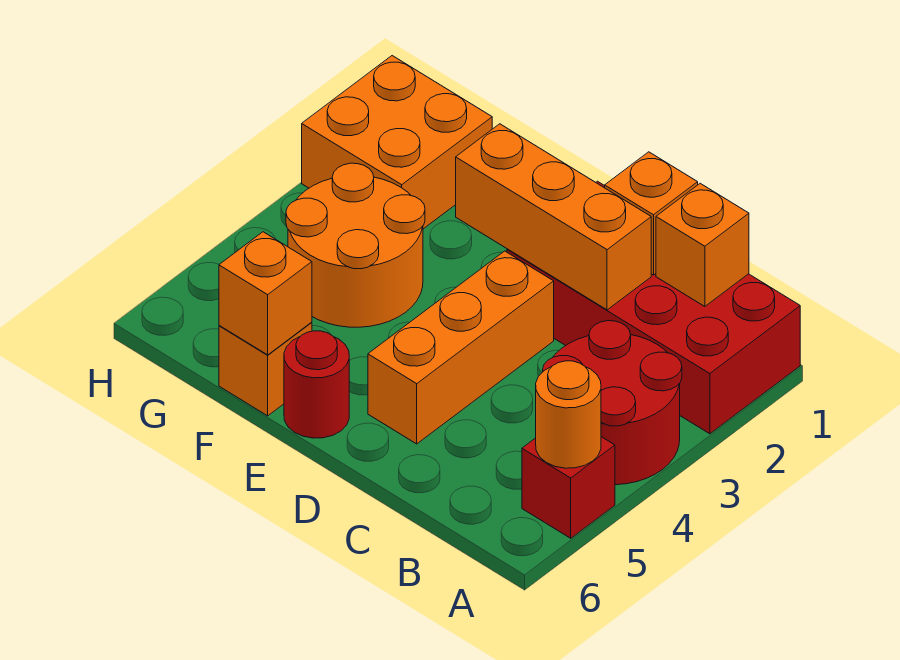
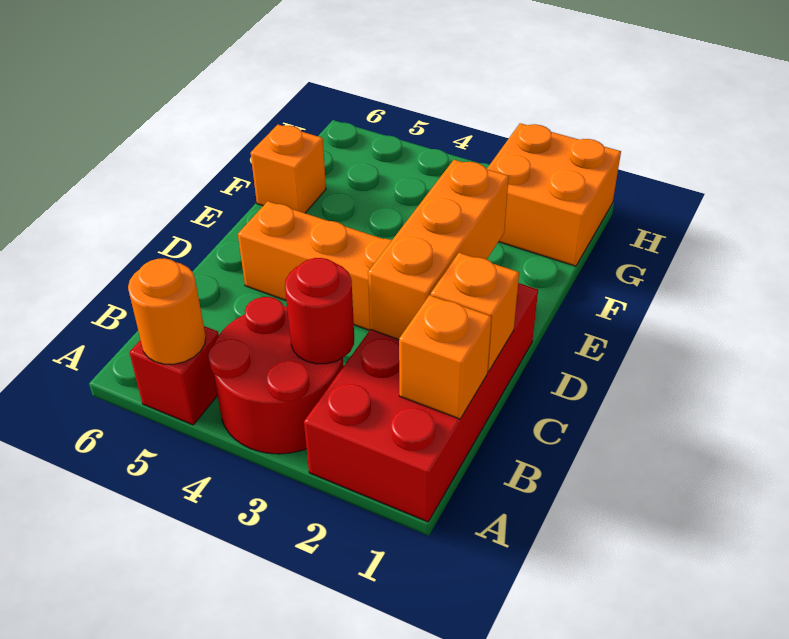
red 1x1 round brick [284,331,349,438] -> red 1x1 round brick moved to [285,258,354,364]
orange 2x2 round brick [286,163,425,327] -> none
orange 1x1 brick [219,232,312,355] -> none

